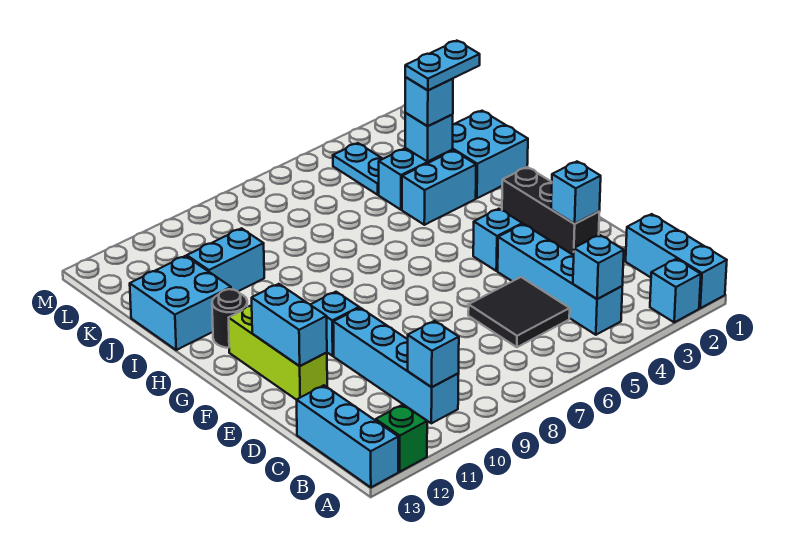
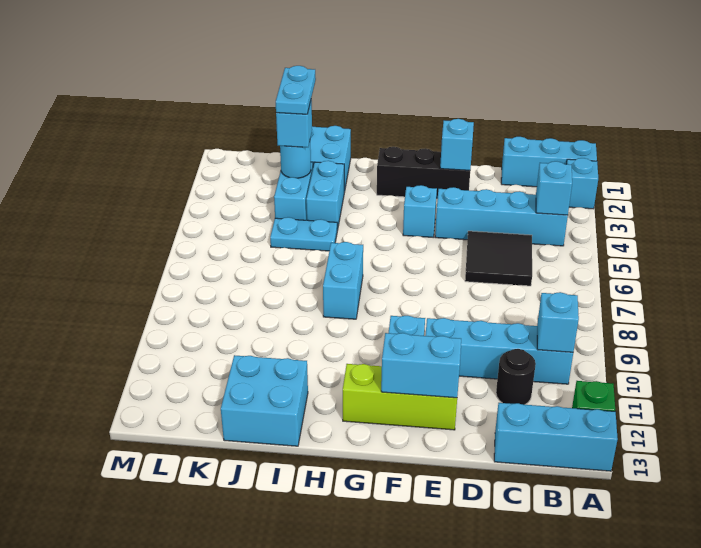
black 1x1 round brick [212,289,247,348] -> black 1x1 round brick moved to [496,349,536,405]
cyan 1x1 brick [405,113,453,162] -> cyan 1x1 round brick [280,142,311,178]
cyan 1x2 brick [187,228,264,291] -> cyan 1x2 brick moved to [323,242,363,319]
cyan 1x2 plate [333,143,382,195] -> cyan 1x2 plate moved to [270,217,337,251]

